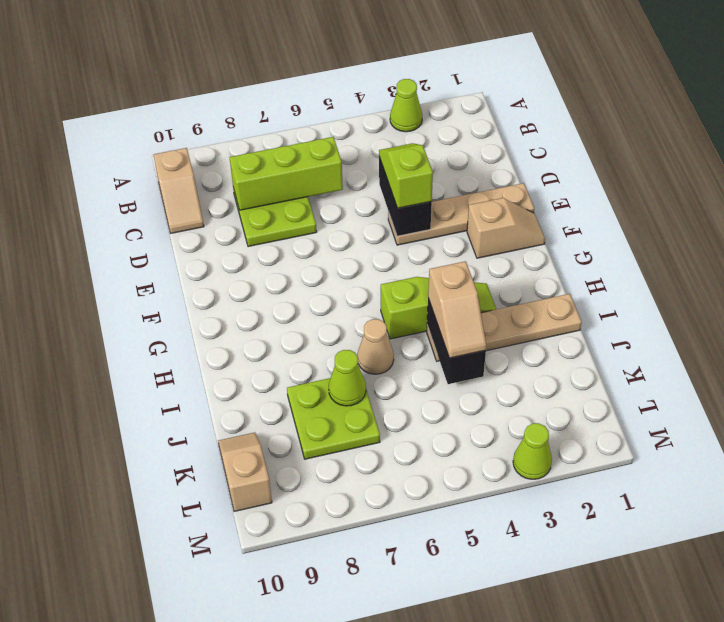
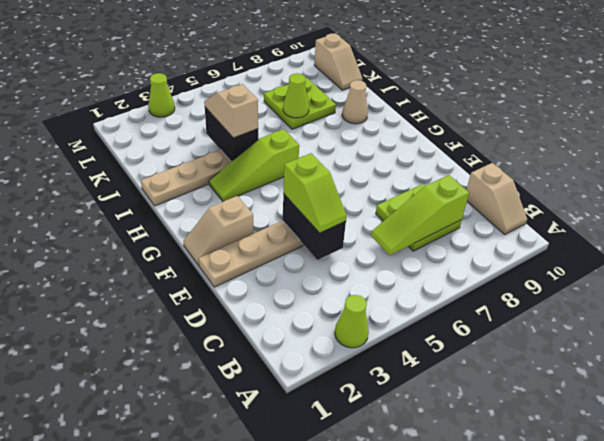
tan 1x2 slope [154,148,204,233] -> tan 1x2 slope turned to [467,163,527,235]
lime 1x3 brick [229,137,343,210] -> lime 1x3 slope [371,175,469,255]
tan 1x1 cone [357,319,394,374] -> tan 1x1 cone moved to [342,80,368,124]

